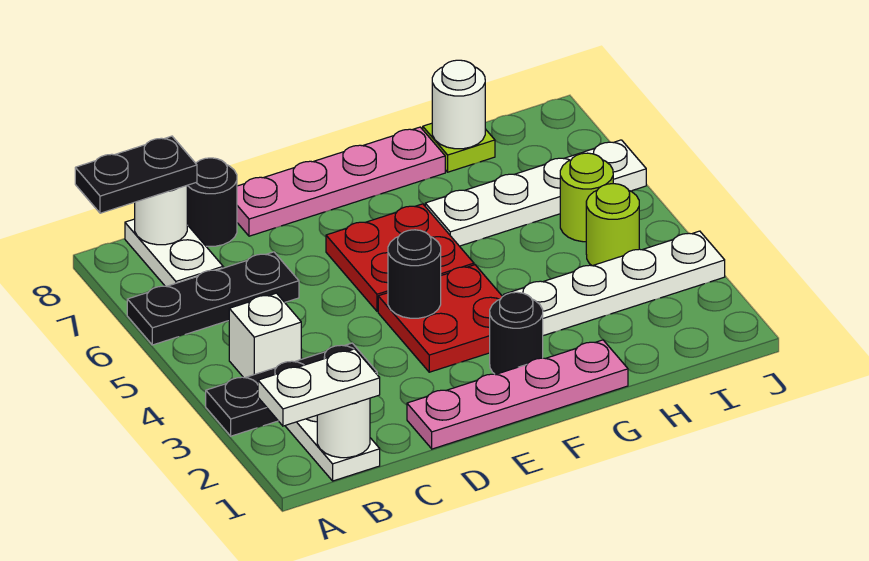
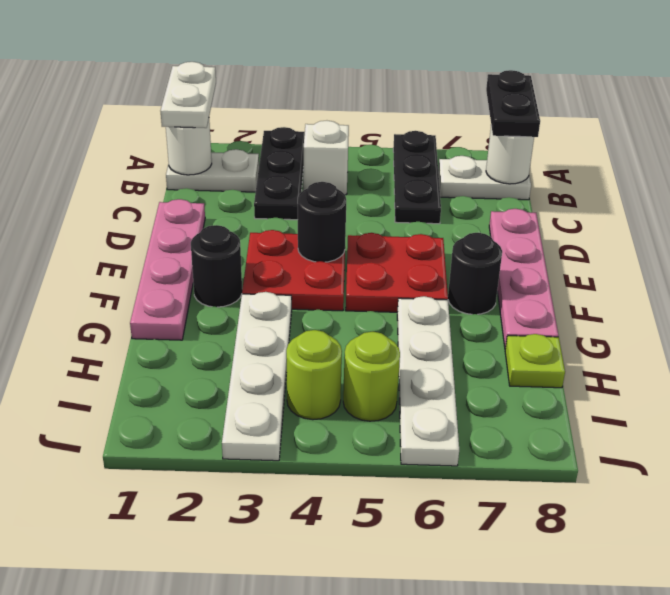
black 1x1 round brick [187,158,237,246] -> black 1x1 round brick moved to [448,233,502,314]
white 1x1 round brick [432,60,485,149] -> none

